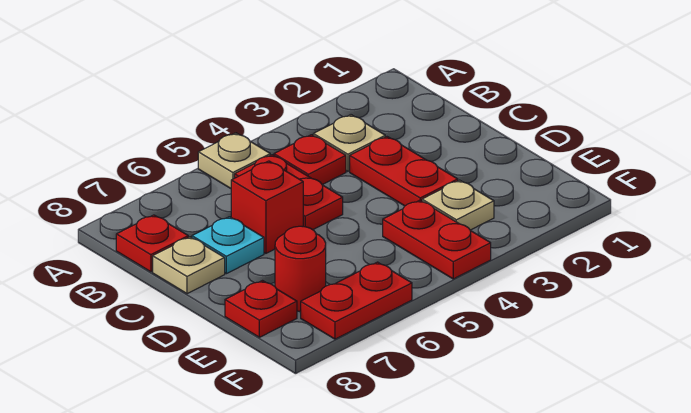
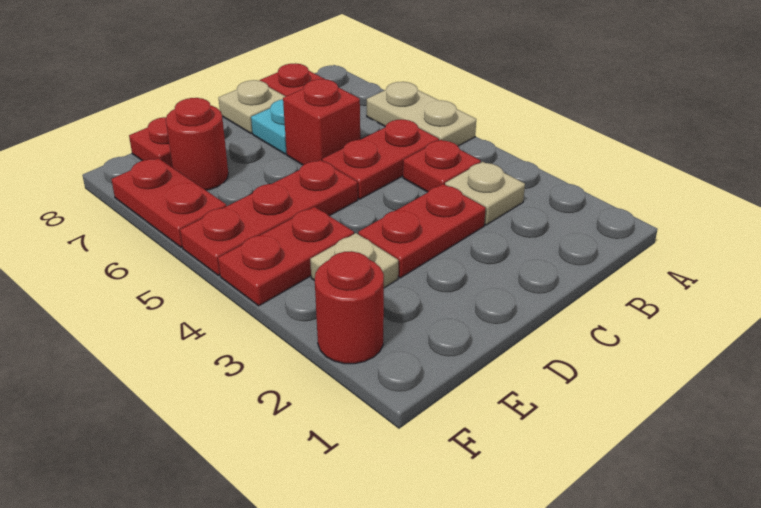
tan 1x1 plate [198,133,270,188] -> tan 1x2 plate [367,82,476,146]
none -> red 1x3 plate [180,160,358,276]
none -> red 1x1 round brick [315,251,384,364]

